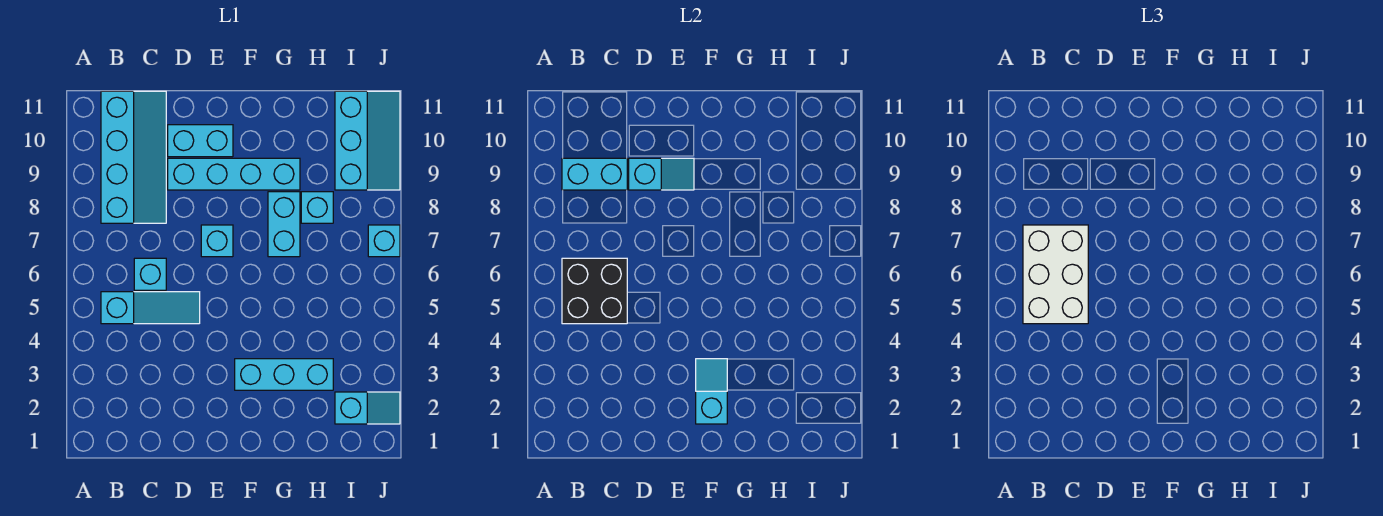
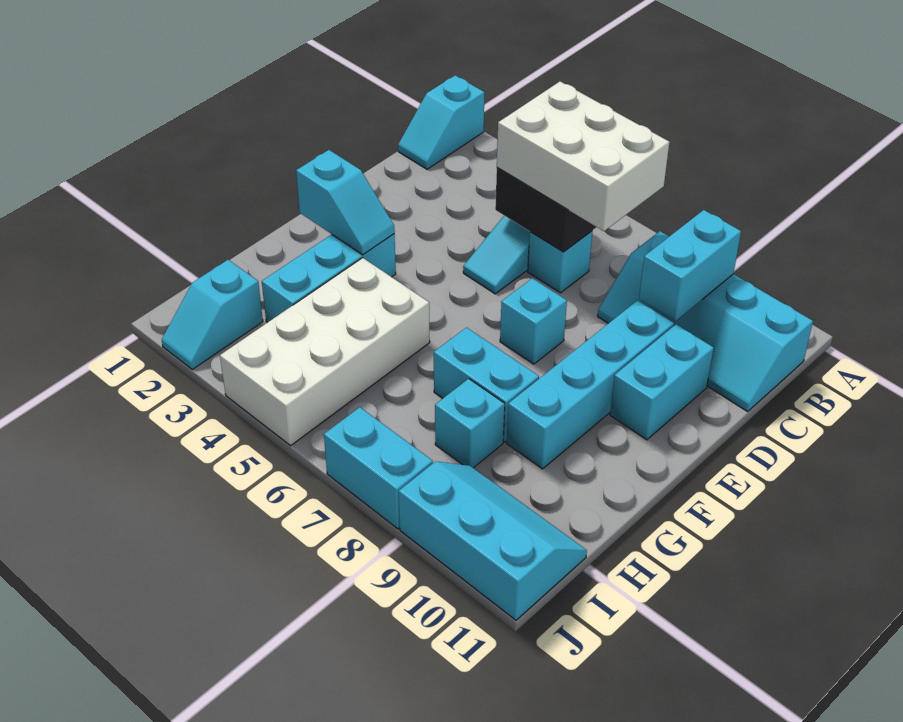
cyan 1x2 slope [629,158,694,190] -> cyan 1x2 slope moved to [398,75,485,169]
none -> white 2x4 brick [220,258,430,446]
cyan 2x3 slope [335,91,400,190] -> cyan 2x3 slope turned to [399,461,587,620]
cyan 1x1 brick [368,225,400,257] -> cyan 1x2 brick [324,407,433,529]

